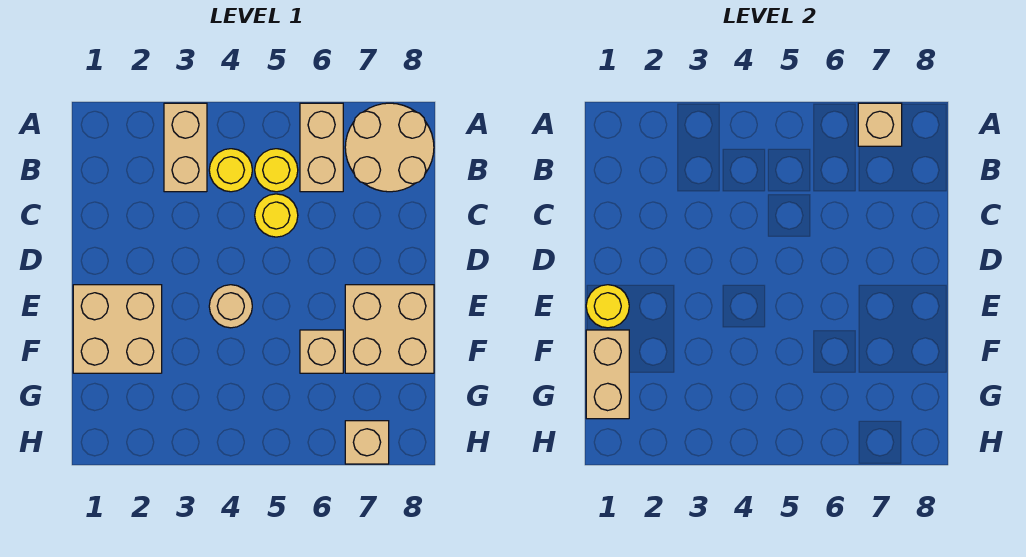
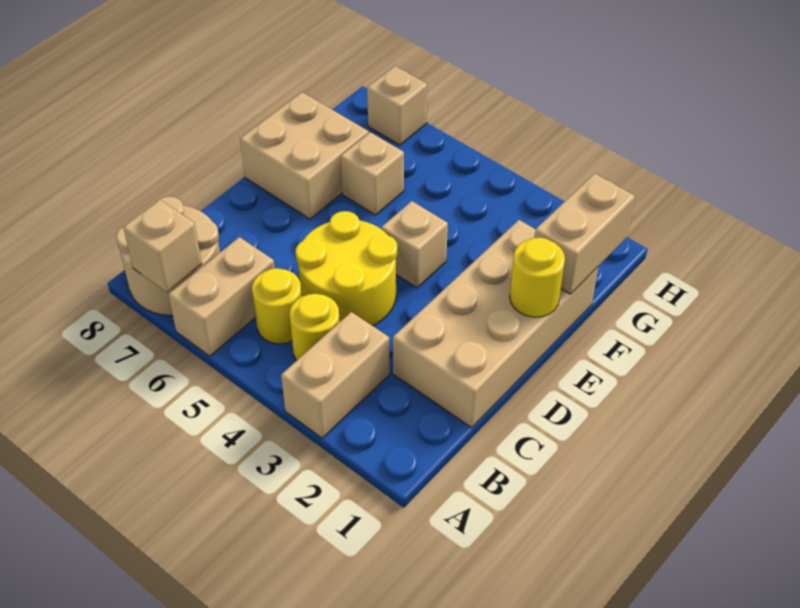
yellow 1x1 round brick [255,194,298,237] -> yellow 2x2 round brick [296,211,397,326]
tan 2x2 brick [73,285,162,373] -> tan 2x4 brick [393,220,598,428]
tan 1x1 round brick [209,285,252,328] -> tan 1x1 brick [382,201,448,288]

